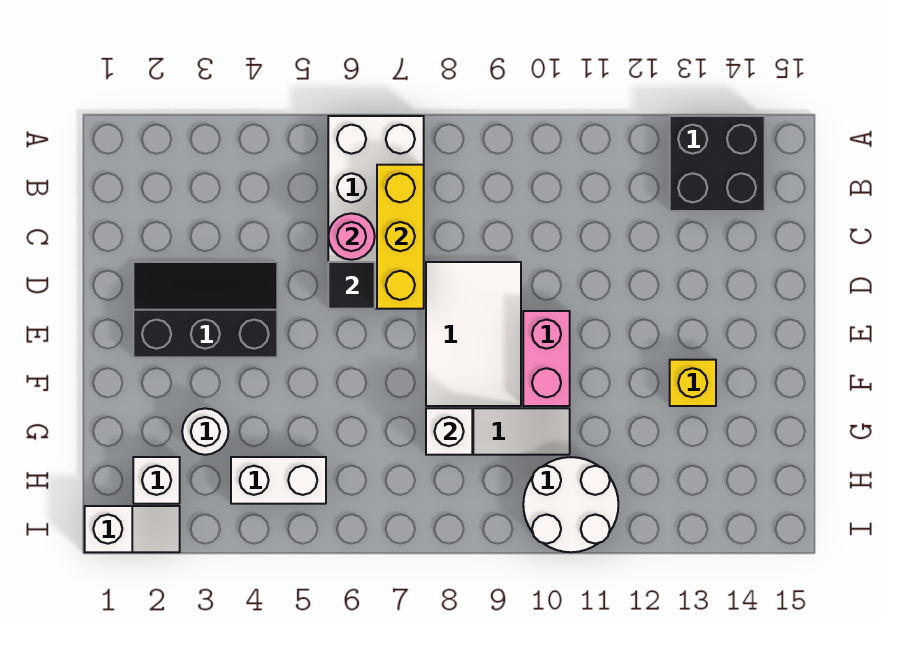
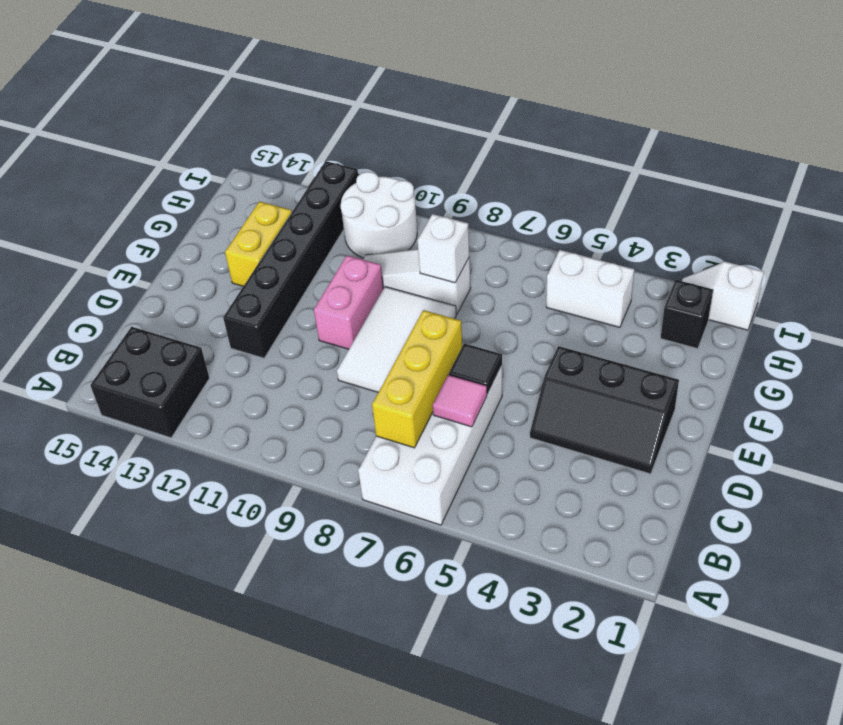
pink 1x1 round brick [328,213,375,260] -> pink 1x1 tile [433,375,487,427]
none -> black 1x6 brick [223,161,358,358]
yellow 1x1 brick [670,360,716,406] -> yellow 1x2 brick [225,202,292,286]
white 1x1 round brick [182,408,229,455] -> none
white 1x1 brick [133,457,180,504] -> black 1x1 brick [661,280,713,349]

